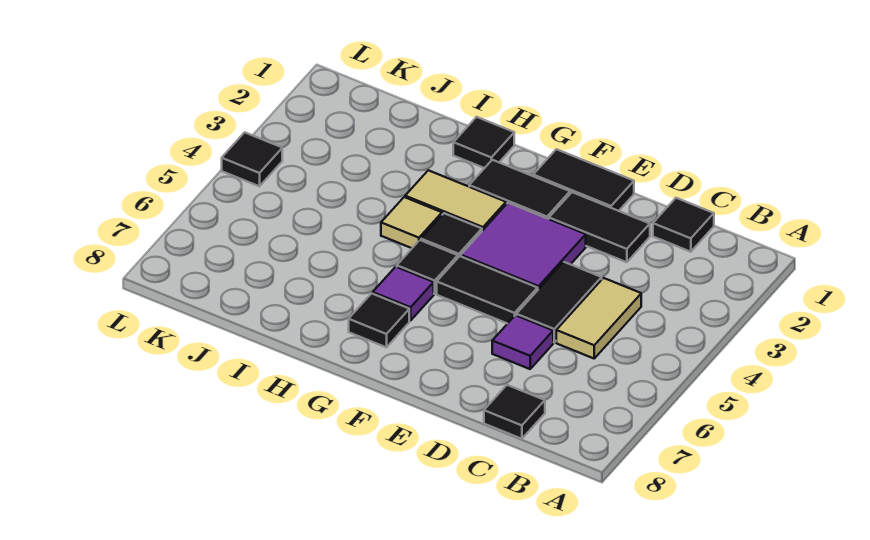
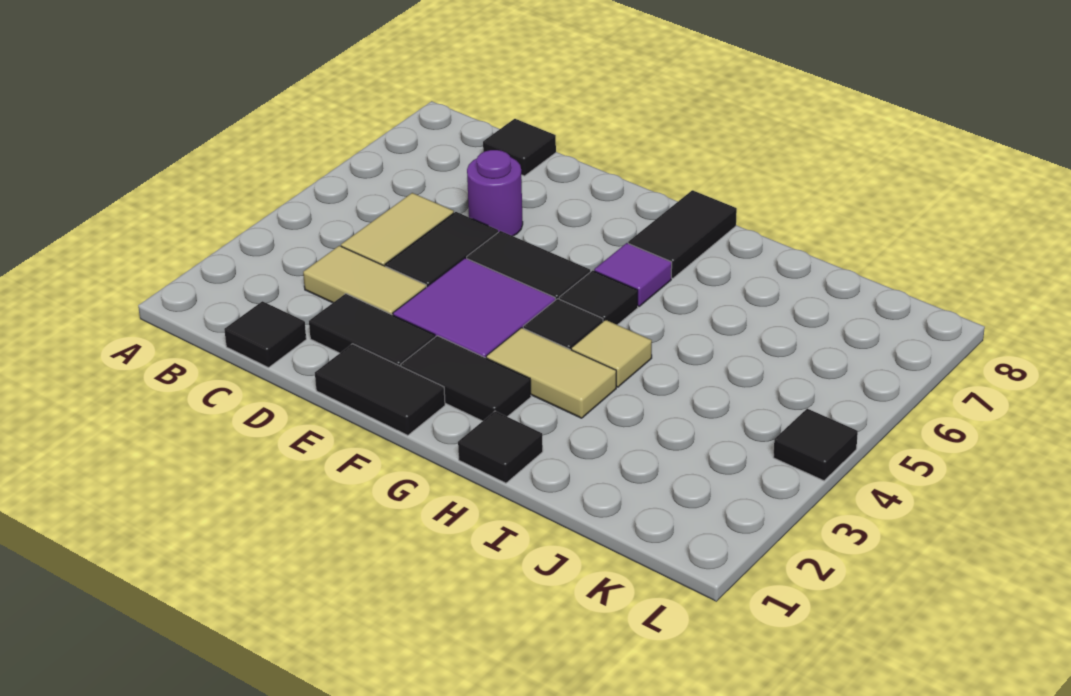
none -> tan 1x2 tile [303,246,426,315]
purple 1x1 tile [492,315,553,369] -> purple 1x1 round brick [467,150,523,236]
black 1x1 tile [349,293,409,347] -> black 1x2 tile [628,190,737,279]

